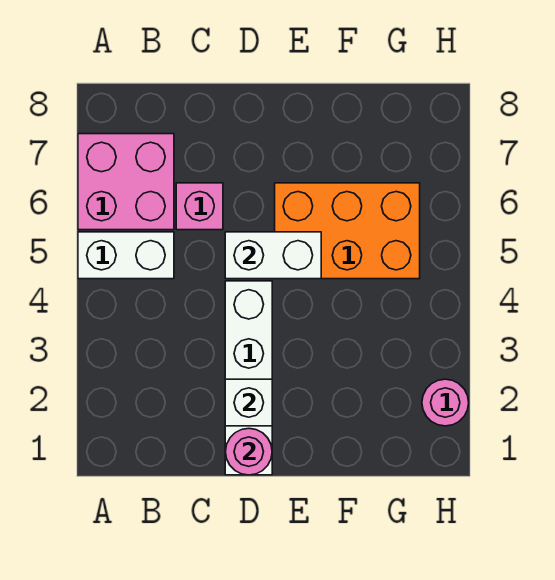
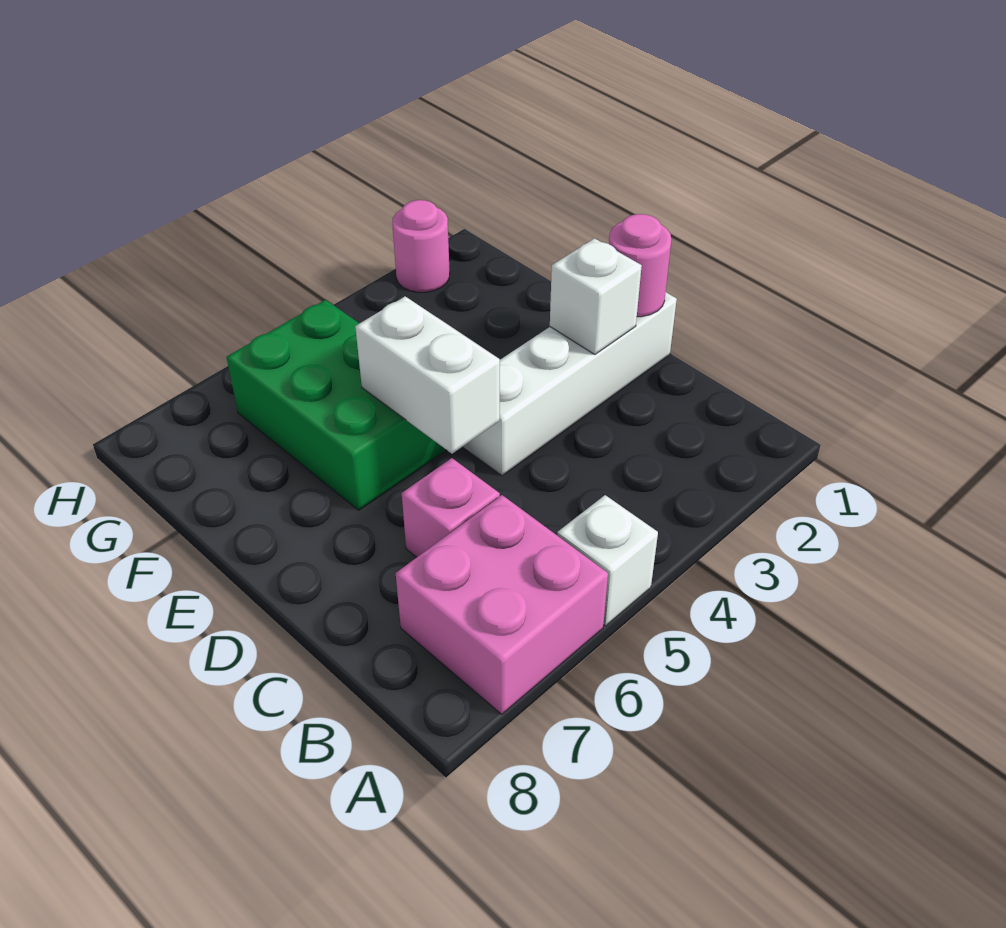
white 1x2 brick [78,232,174,279] -> white 1x1 brick [557,495,658,626]
orange 2x3 brick [275,183,420,279] -> green 2x3 brick [227,300,446,510]

